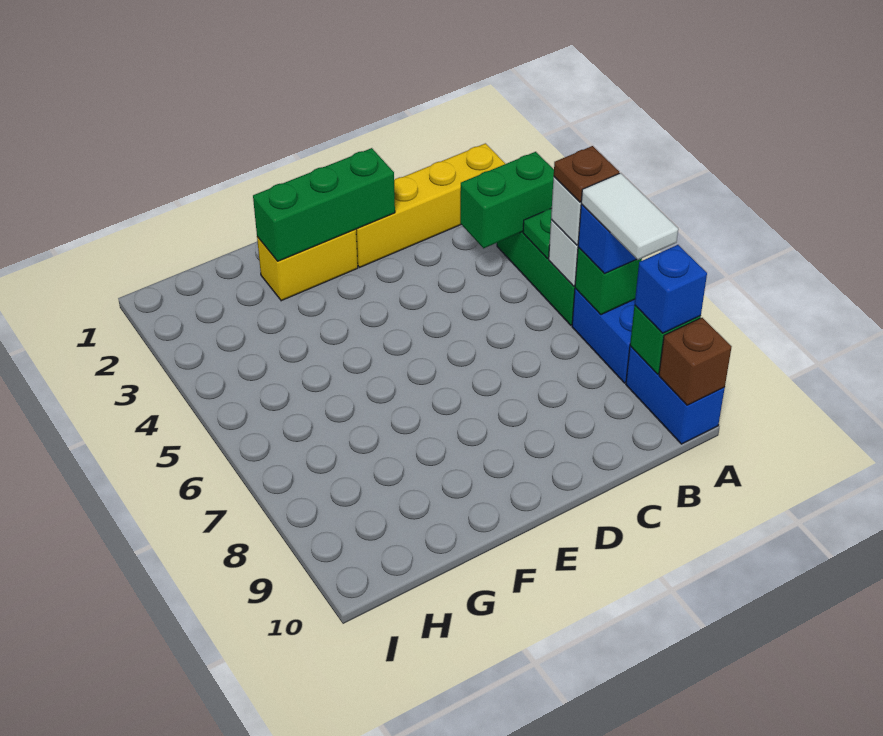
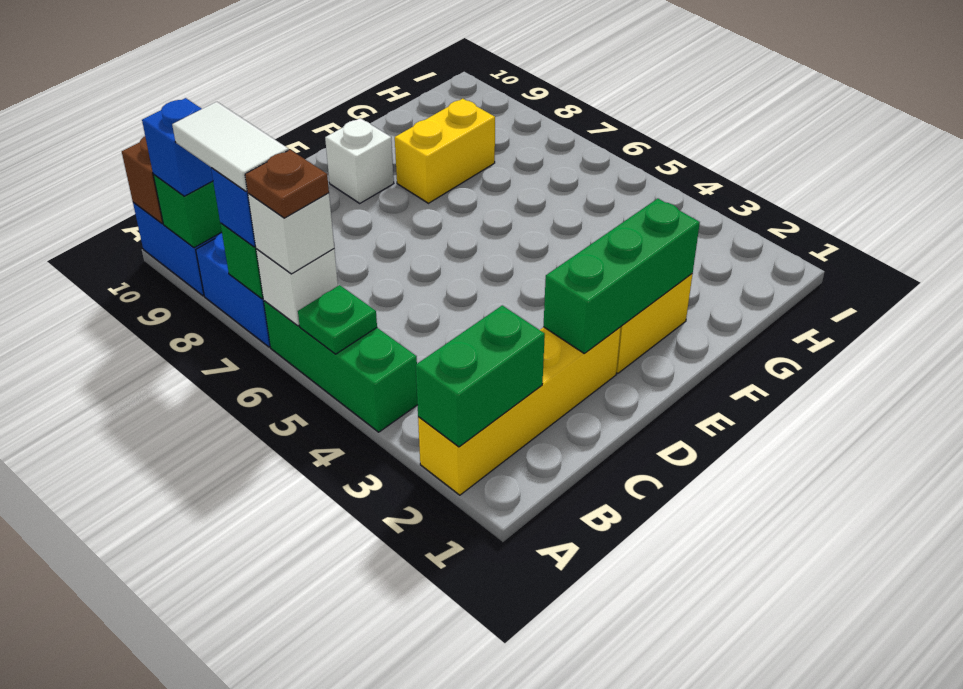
green 1x2 brick [460,152,554,248] -> green 1x2 brick moved to [416,305,545,447]
none -> white 1x1 brick [325,118,394,203]
none -> yellow 1x2 brick [395,99,495,203]

